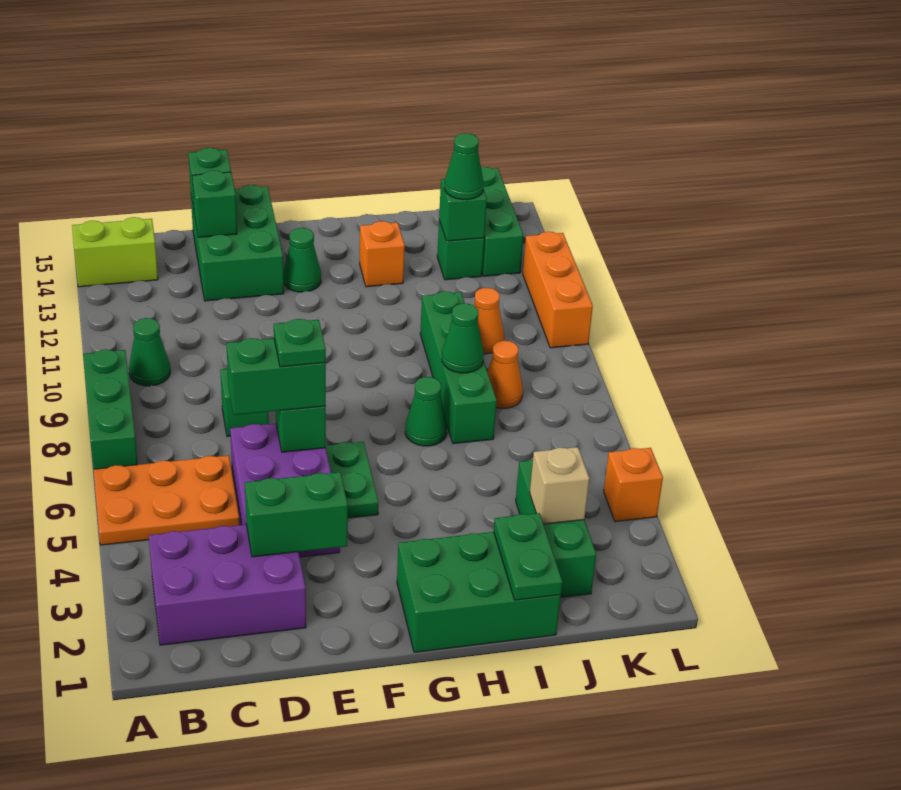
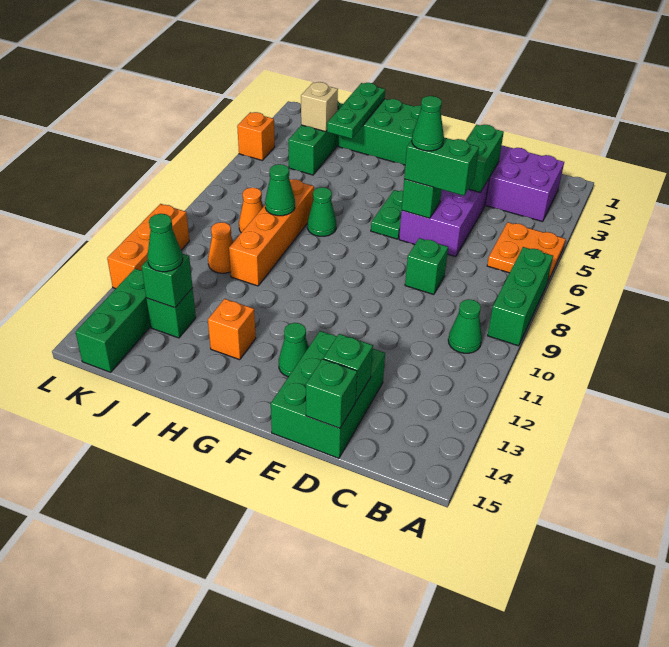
orange 2x3 plate [94,455,240,545] -> orange 2x2 plate [487,222,566,283]
lime 1x2 brick [72,217,158,287] -> none
green 1x2 brick [245,472,348,557] -> green 1x2 brick turned to [466,125,504,192]
green 1x1 plate [274,319,326,367] -> green 1x1 cone [412,96,444,151]
green 1x2 plate [494,513,562,600] -> green 1x3 plate [327,83,385,139]
green 1x4 brick [420,291,497,444] -> orange 1x4 brick [229,179,314,286]

